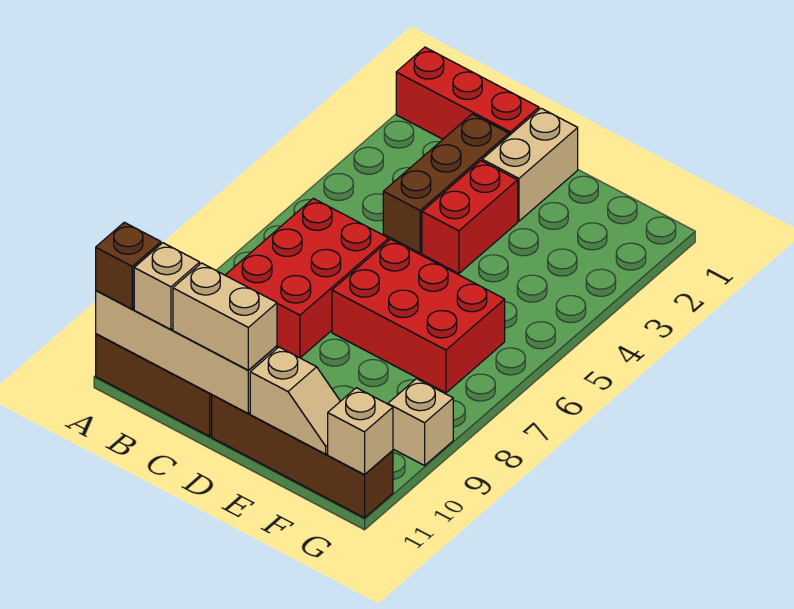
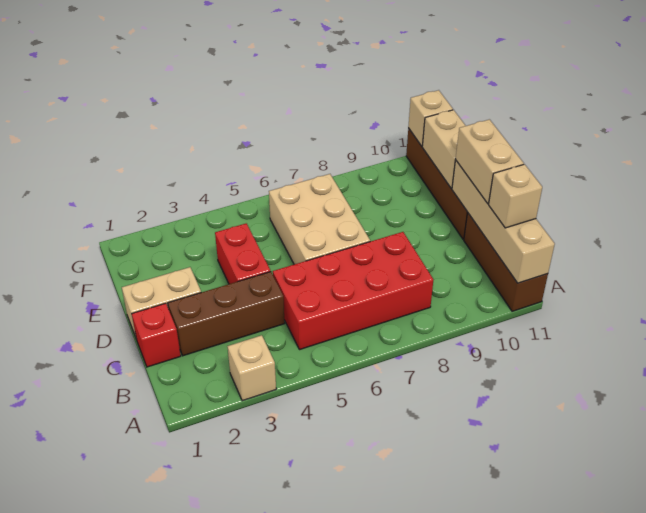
red 1x3 brick [396,47,539,139] -> red 1x1 brick [132,303,181,367]
brown 1x1 brick [96,222,161,309] -> none
red 2x3 brick [225,198,389,358] -> red 2x4 brick [273,232,433,350]
red 1x2 brick [422,161,518,274] -> red 1x2 brick turned to [215,223,271,284]
red 2x3 brick [332,239,505,393] -> tan 2x3 brick [269,174,370,264]
tan 1x2 slope [250,347,340,454] -> tan 1x2 brick [422,110,466,188]
tan 1x1 brick [388,379,453,465] -> tan 1x1 brick moved to [227,335,276,401]

